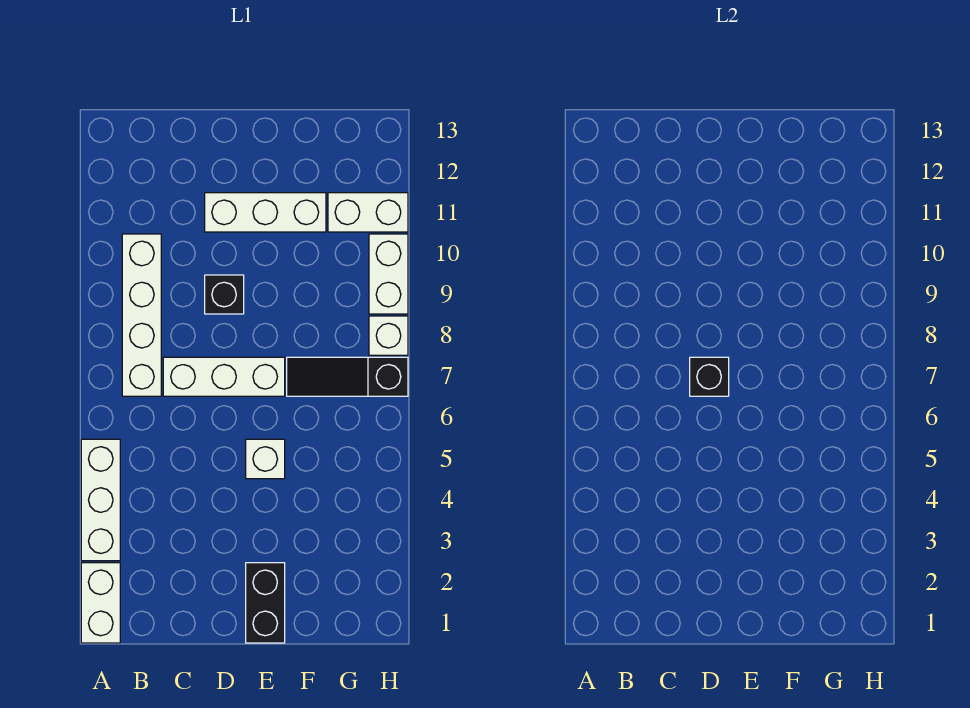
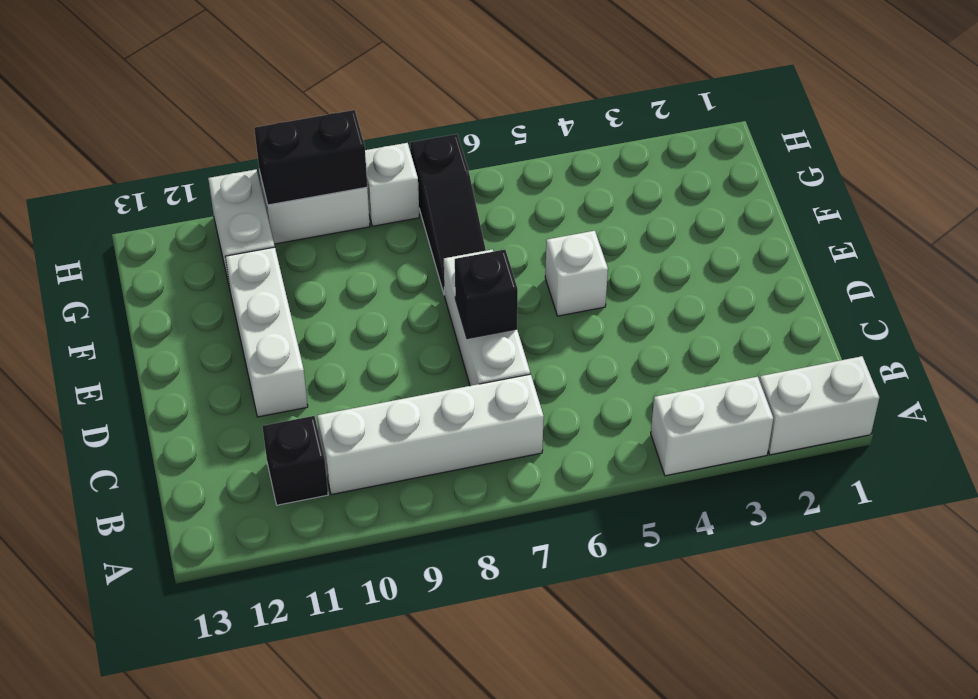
white 1x3 brick [81,439,120,561] -> white 1x2 brick [651,377,773,476]
black 1x1 brick [205,275,244,314] -> black 1x1 brick moved to [262,416,328,505]
black 1x2 brick [246,563,285,643] -> black 1x2 brick moved to [254,110,367,205]

